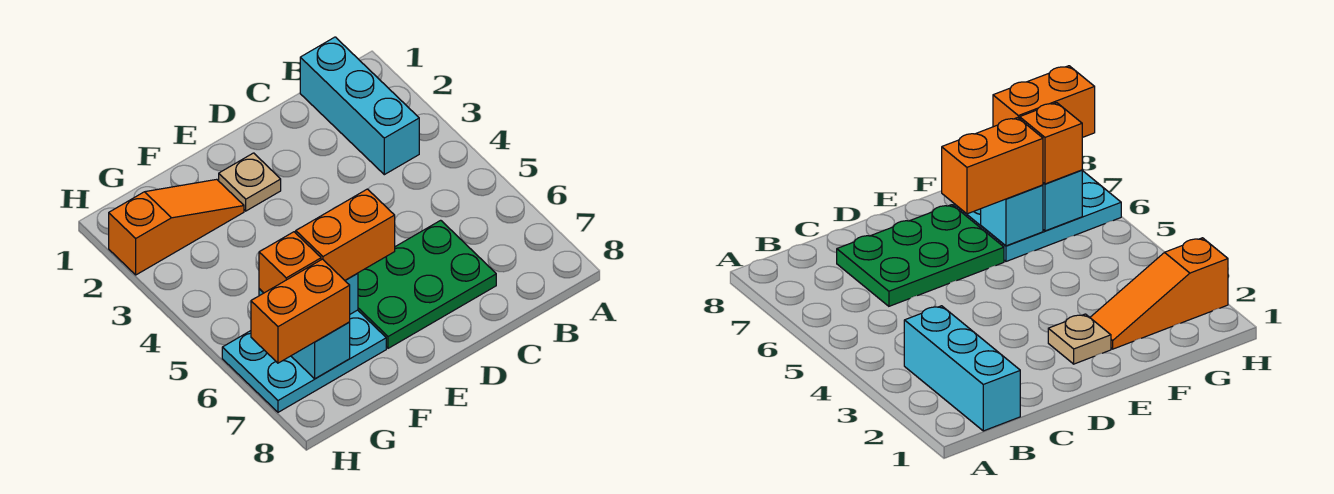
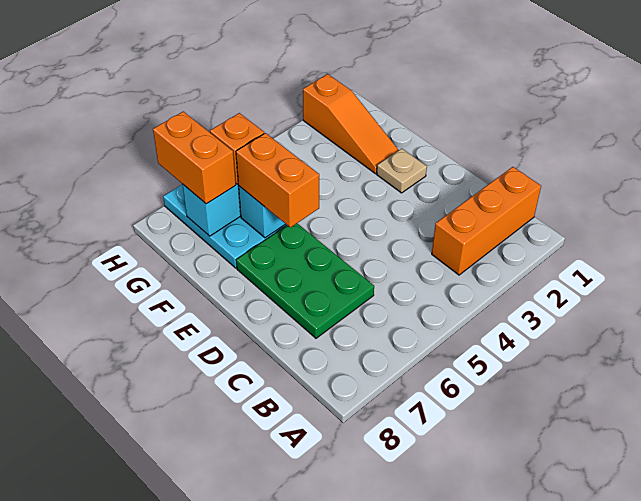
cyan 1x3 brick [300,37,419,175] -> orange 1x3 brick [432,167,541,275]

